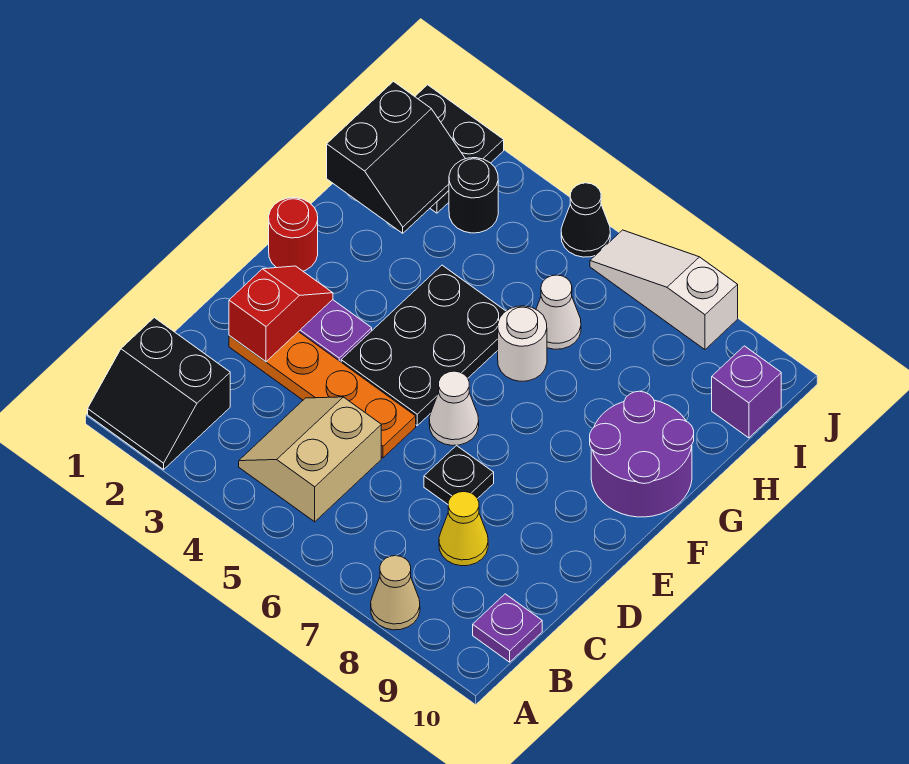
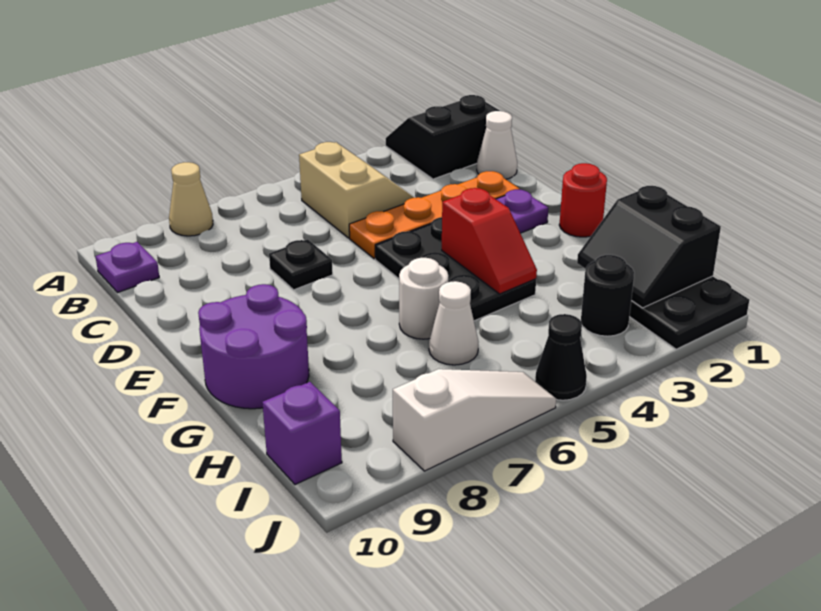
yellow 1x1 cone [439,492,488,566] -> none
red 1x2 slope [229,266,333,362] -> red 1x2 slope moved to [442,188,537,294]
white 1x1 cone [429,371,479,446] -> white 1x1 cone moved to [477,111,517,179]

